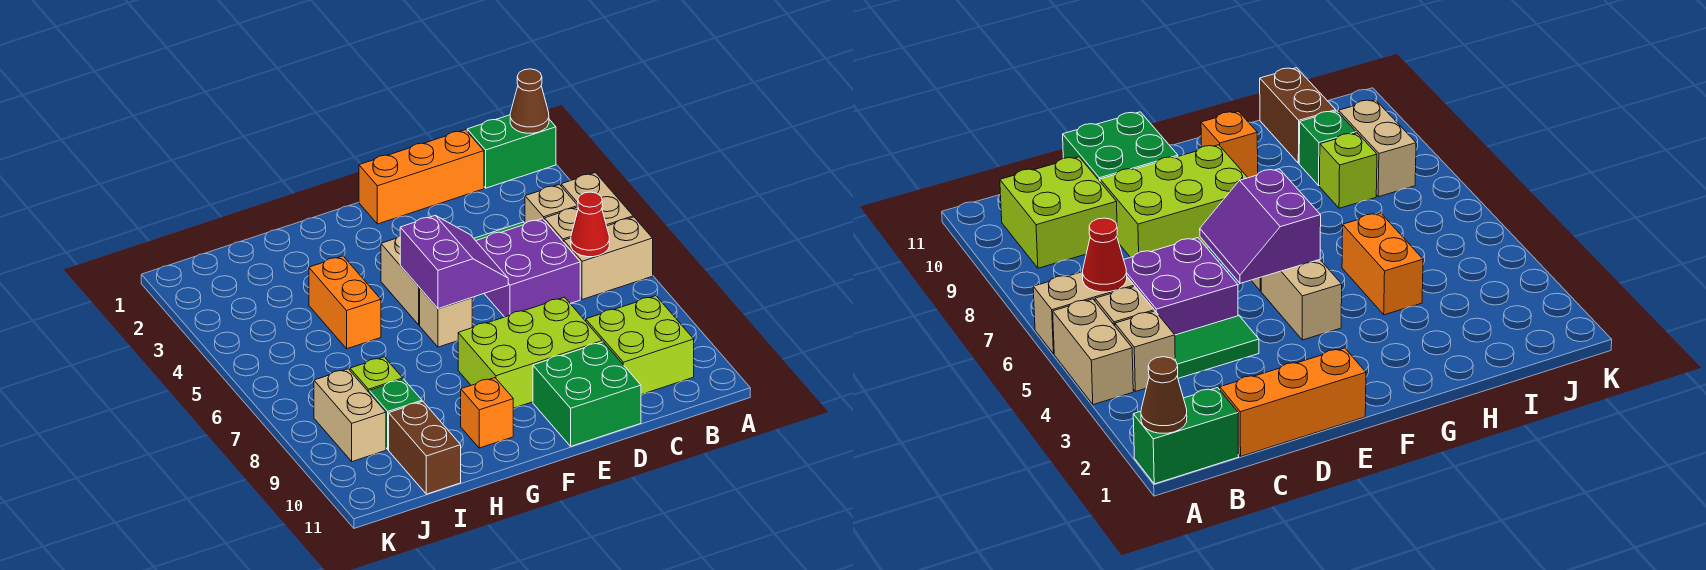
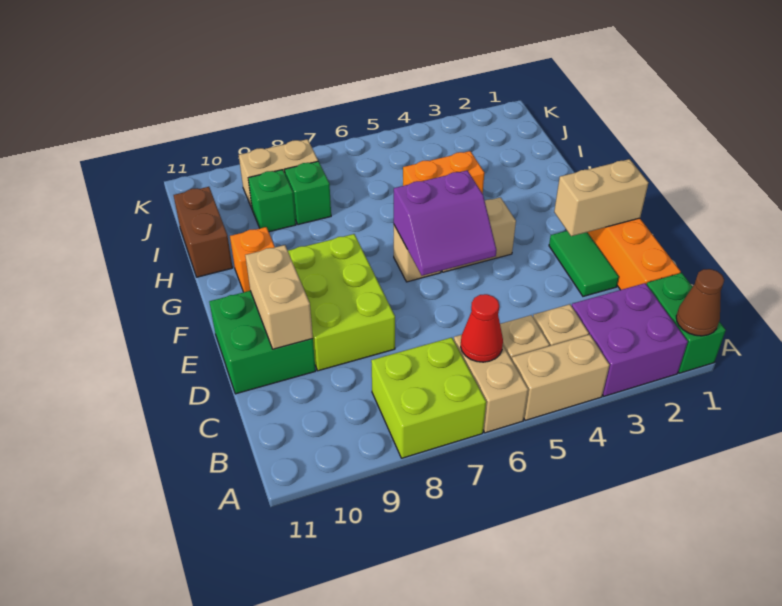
lime 2x2 brick [586,296,694,395] -> lime 2x2 brick moved to [371,338,486,458]
green 1x2 tile [1175,316,1259,378] -> green 1x2 tile moved to [549,231,619,296]
purple 2x2 brick [476,219,580,317] -> purple 2x2 brick moved to [572,283,688,396]
none -> tan 1x2 brick [245,245,313,349]
none -> tan 1x2 brick [554,159,648,236]
lime 1x1 brick [350,357,403,392] -> green 1x1 brick [285,161,331,225]
brown 1x2 brick [389,401,461,494] -> brown 1x2 brick turned to [174,187,233,277]

